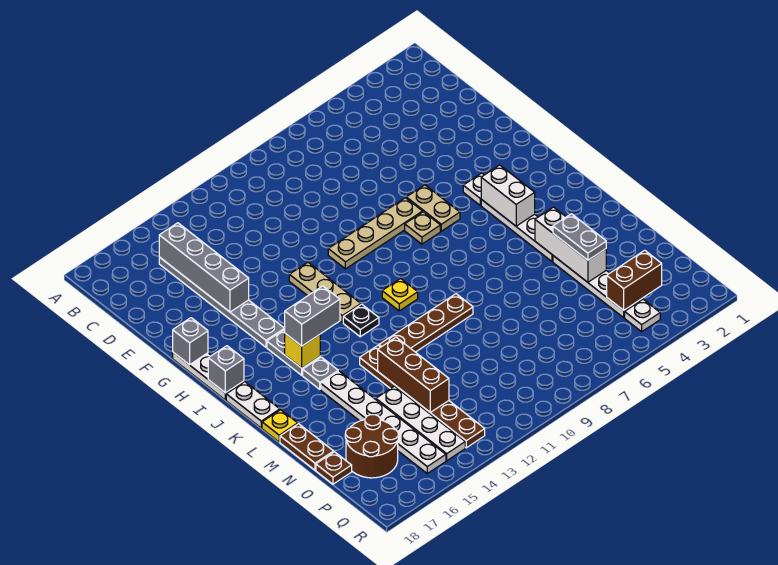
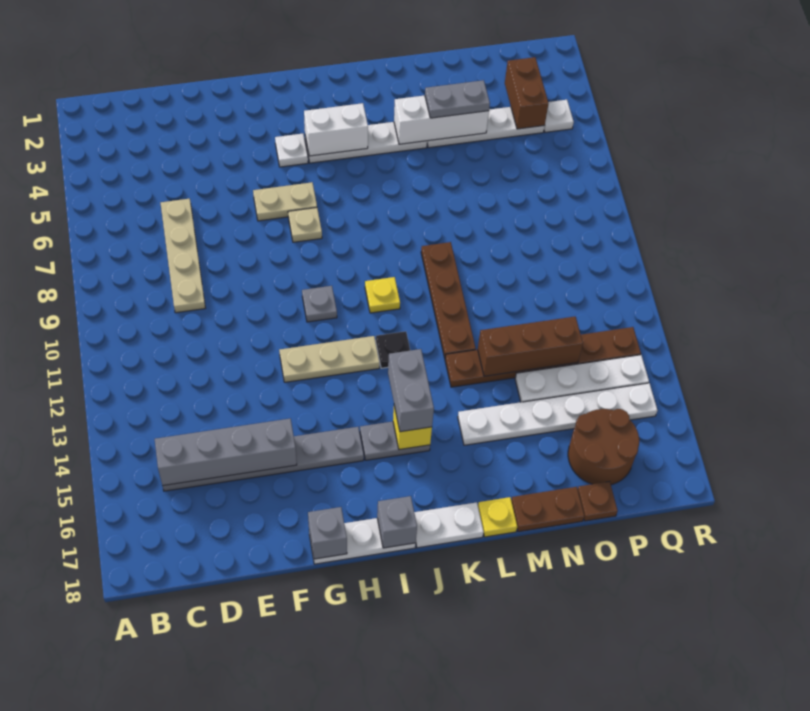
tan 1x4 plate [328,198,423,269] -> tan 1x4 plate moved to [161,199,205,313]
grey 1x1 plate [303,357,338,389] -> grey 1x1 plate moved to [302,286,337,322]

